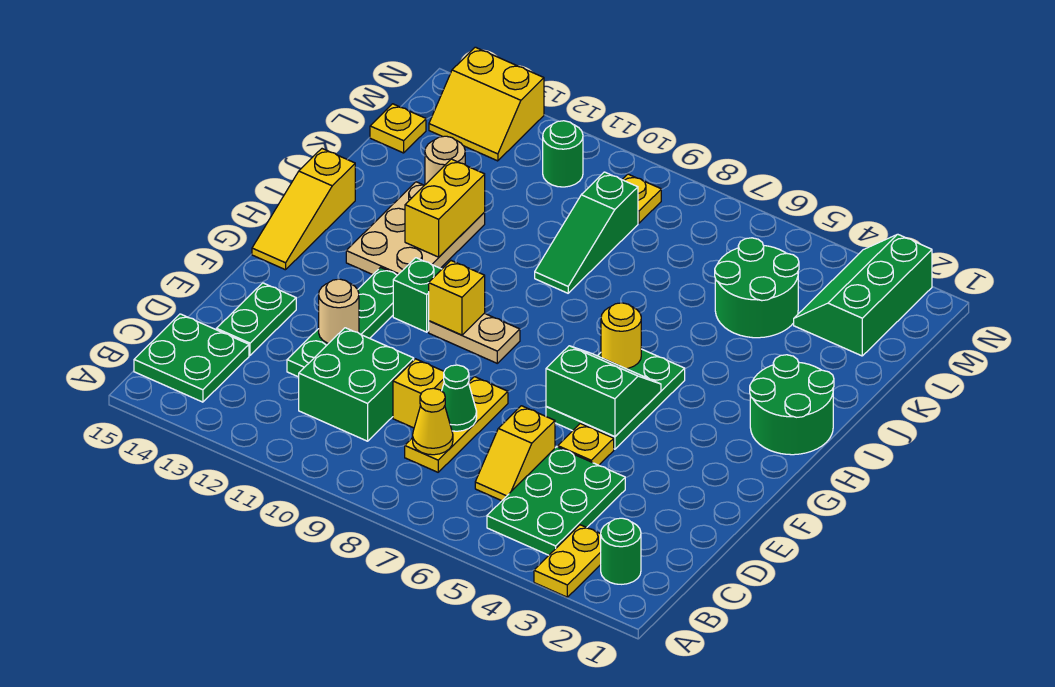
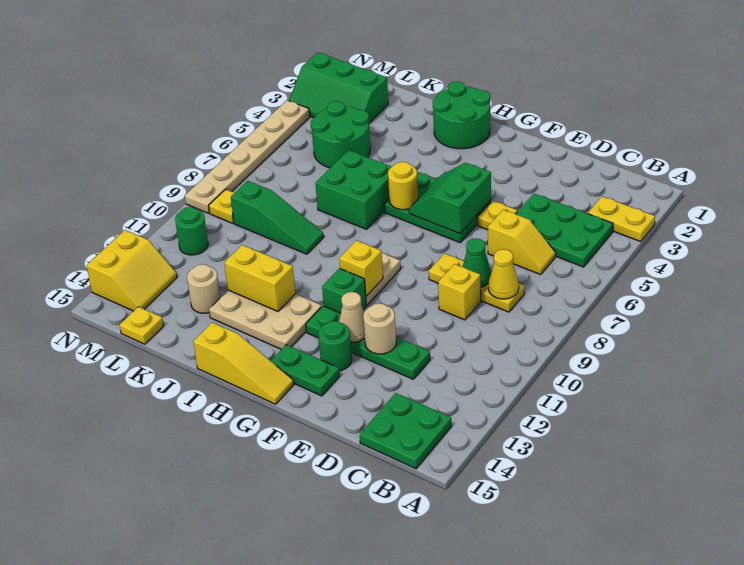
green 1x1 round brick [601,518,641,584] -> green 1x1 round brick moved to [318,321,352,371]
green 2x2 brick [299,328,414,441] -> green 2x2 brick moved to [316,150,391,229]
green 1x2 plate [217,283,296,355] -> green 1x2 plate moved to [271,345,339,396]
none -> tan 1x1 cone [339,292,365,342]
none -> tan 1x6 plate [185,100,310,213]

